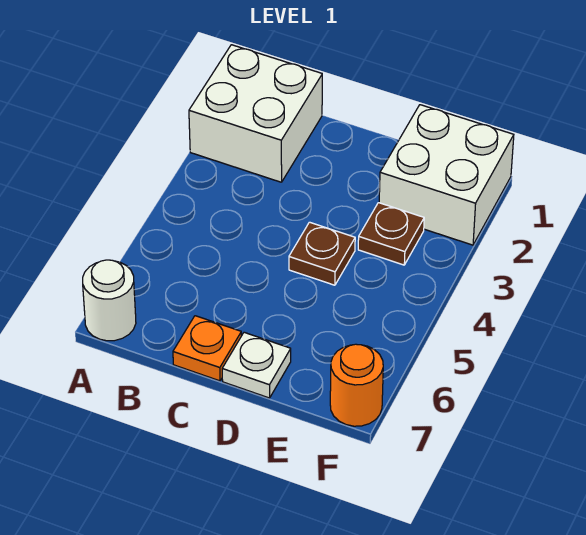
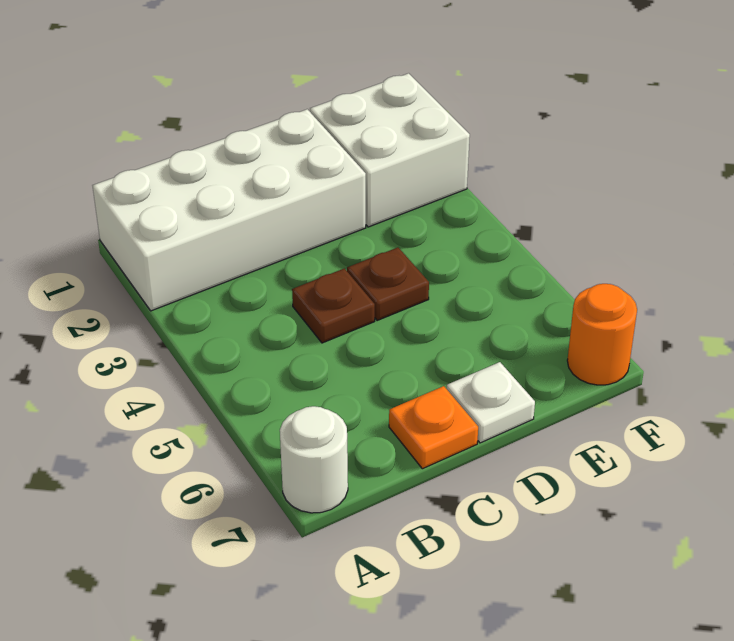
white 2x2 brick [189,45,322,182] -> white 2x4 brick [92,109,366,311]
brown 1x1 plate [358,203,424,265] -> brown 1x1 plate moved to [292,268,375,343]

